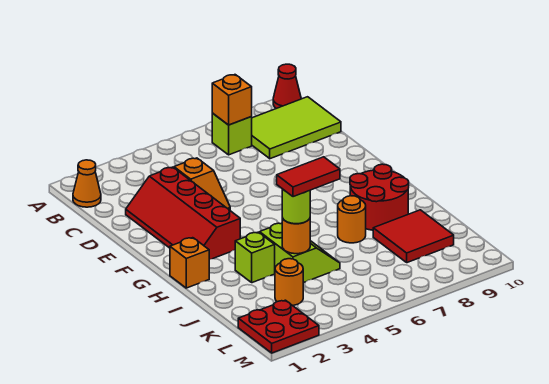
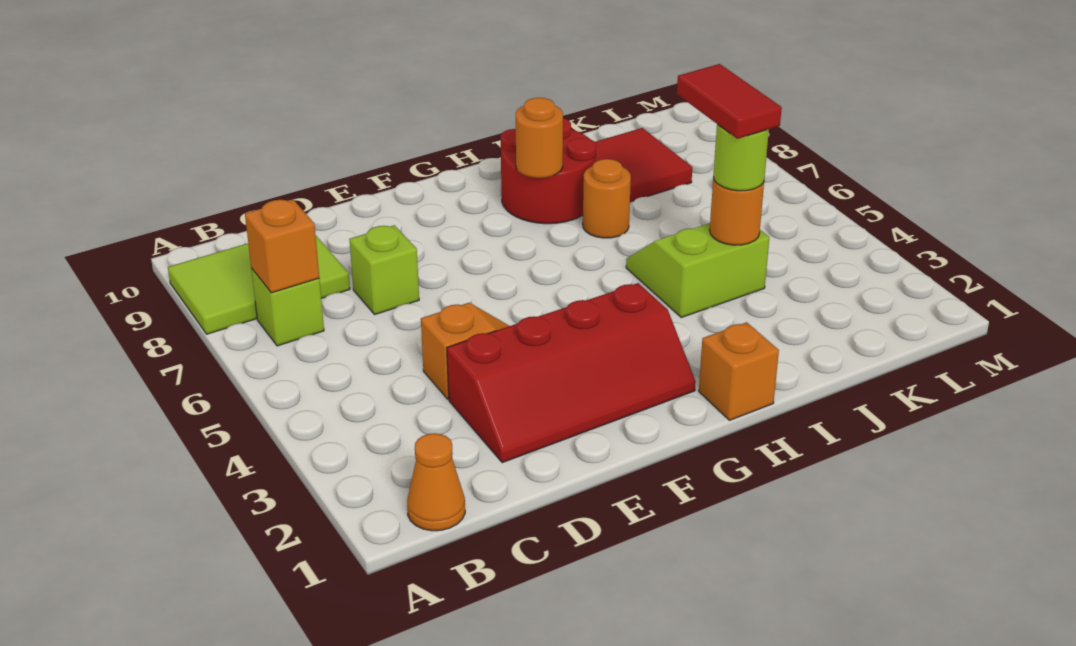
red 1x1 cone [273,64,301,109] -> none
lime 2x3 tile [252,97,341,159] -> lime 2x3 tile turned to [168,236,350,334]
lime 1x1 brick [235,232,275,283] -> lime 1x1 brick moved to [349,225,419,314]
orange 1x1 round brick [275,259,303,306] -> orange 1x1 round brick moved to [516,98,563,178]
red 2x2 plate [238,300,319,353] -> none

